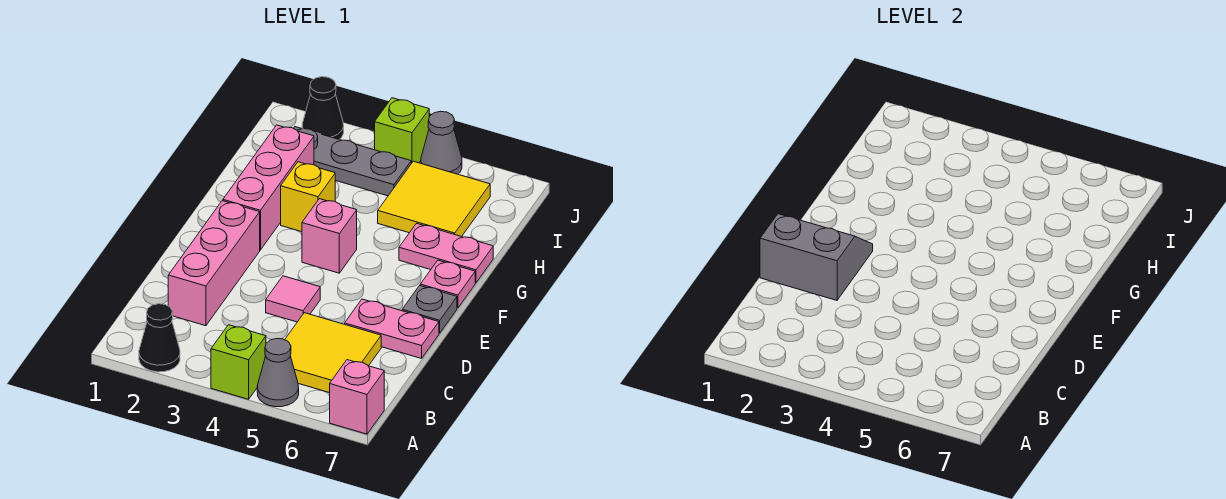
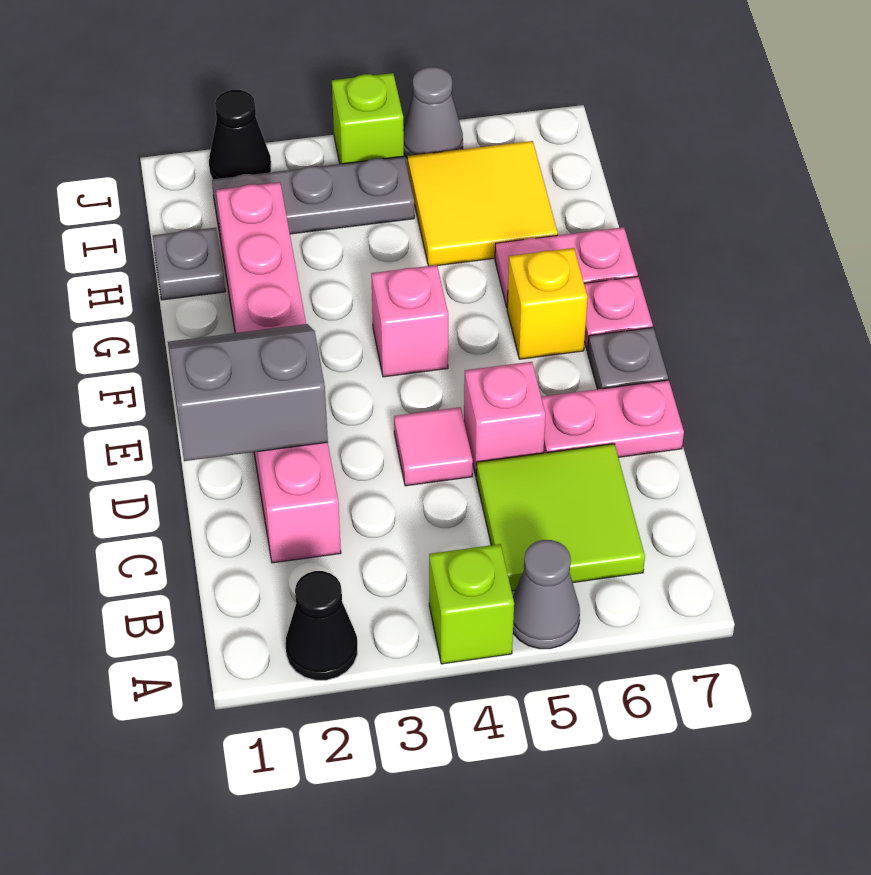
pink 1x1 brick [330,360,384,434] -> pink 1x1 brick moved to [464,362,545,475]
yellow 2x2 tile [285,313,381,393] -> lime 2x2 tile [476,444,645,591]
yellow 1x1 brick [281,162,335,232] -> yellow 1x1 brick moved to [507,248,588,359]
none -> grey 1x1 plate [153,228,225,300]

